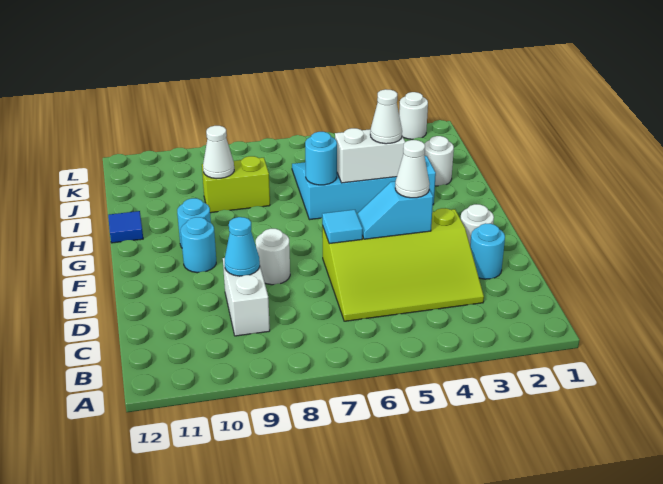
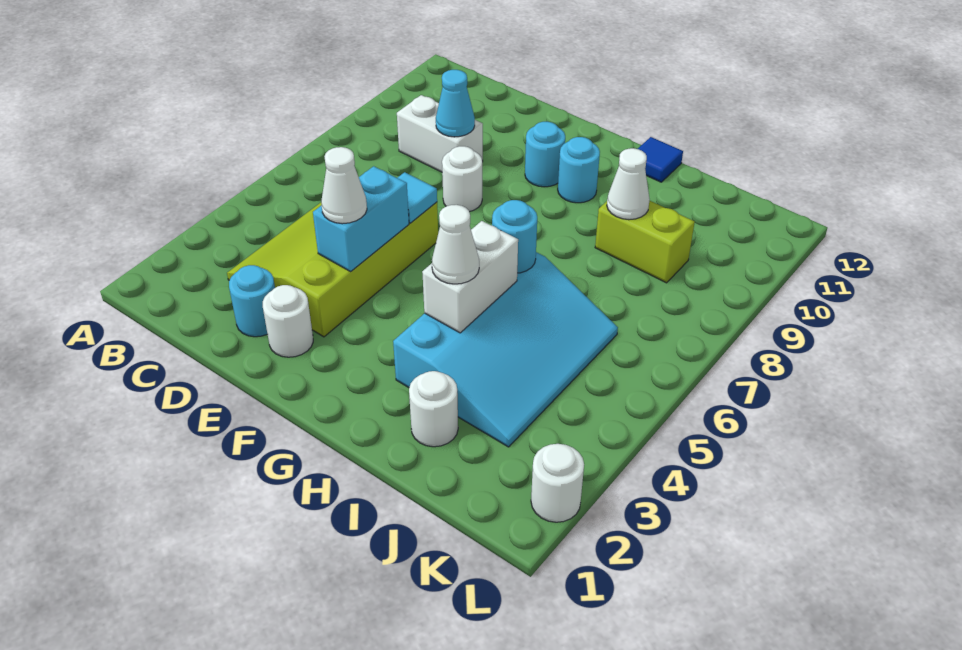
cyan 1x2 slope [357,181,433,239] -> cyan 1x2 brick [313,166,409,271]
lime 1x2 brick [202,156,270,213] -> lime 1x2 brick turned to [595,201,695,283]

